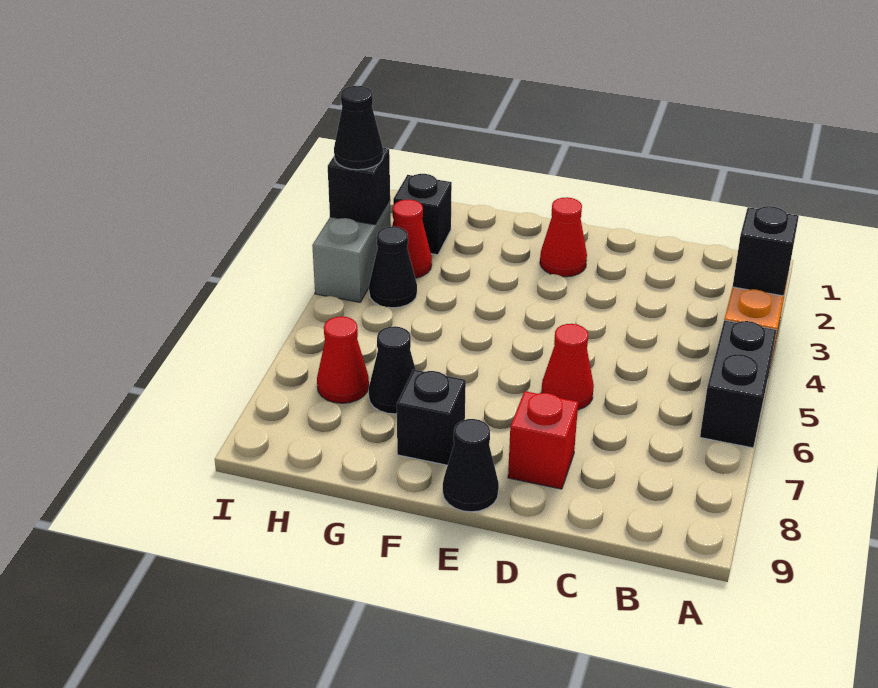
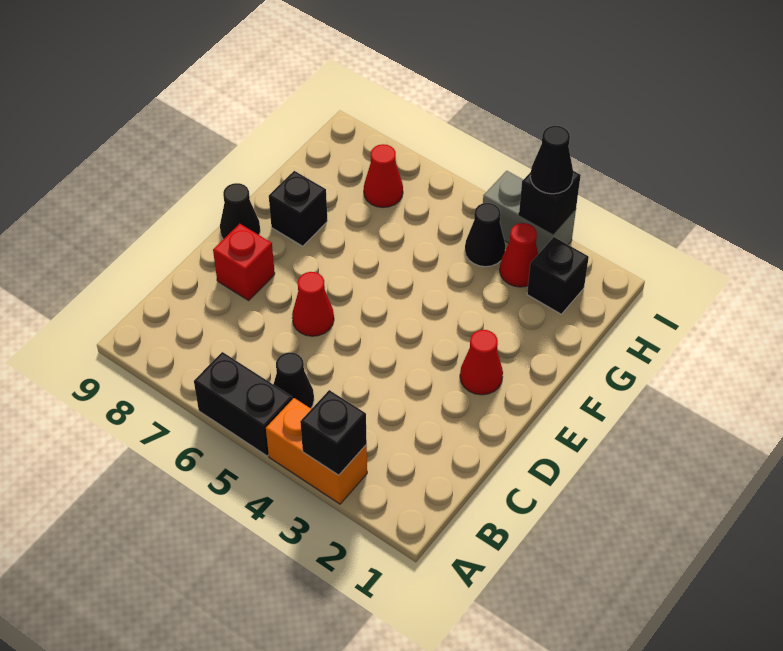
black 1x1 cone [369,326,416,414] -> black 1x1 cone moved to [273,352,314,408]

